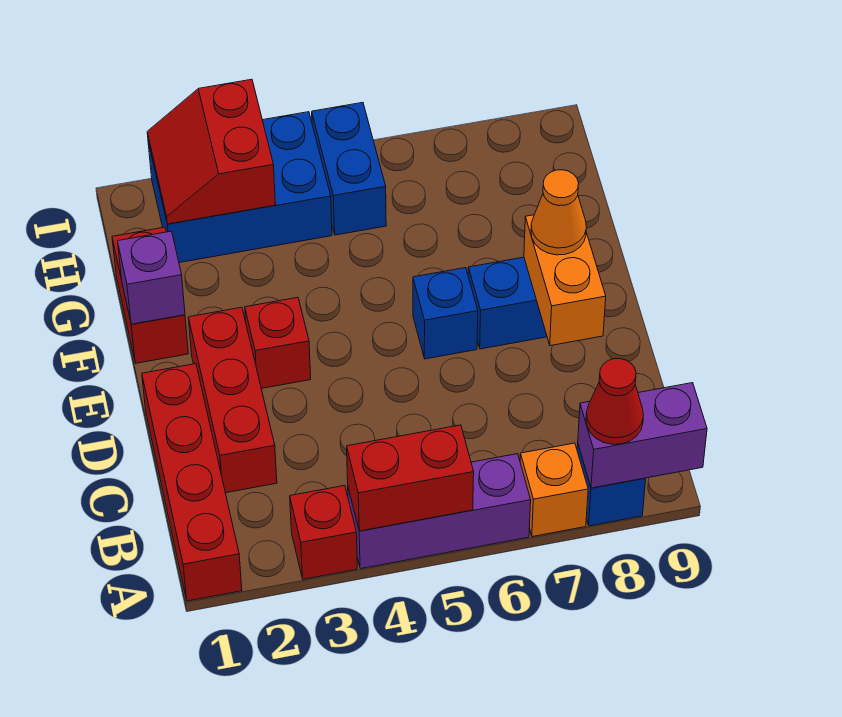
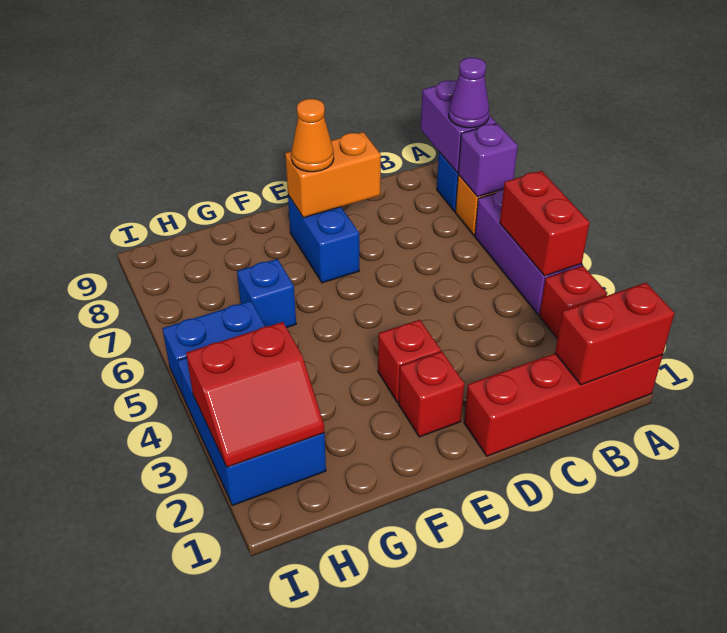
red 1x1 cone [586,359,643,444] -> purple 1x1 cone [449,58,489,128]
red 1x3 brick [188,307,277,493] -> red 1x1 brick [399,352,464,437]
blue 1x1 brick [413,268,478,359] -> blue 1x1 brick moved to [237,259,296,328]
red 1x2 brick [112,227,188,363] -> red 1x2 brick moved to [555,283,675,385]
purple 1x1 brick [118,231,185,324] -> purple 1x1 brick moved to [458,124,518,197]

